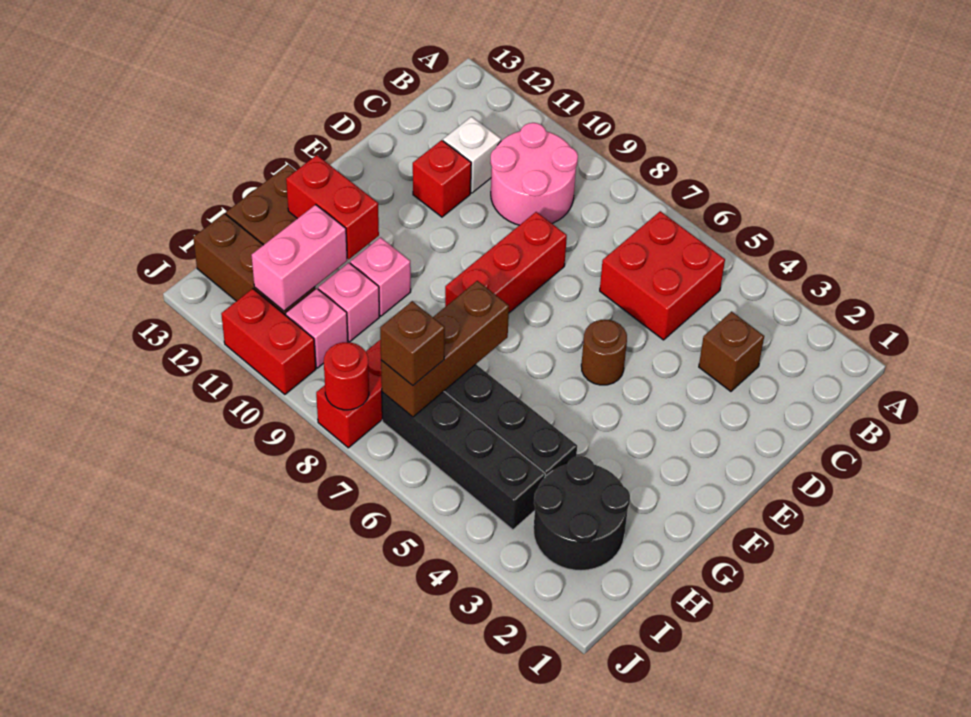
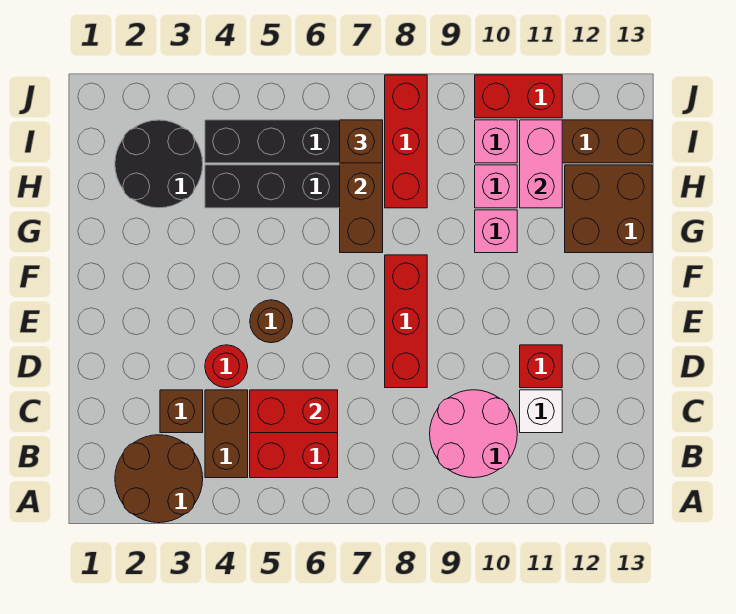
none -> brown 2x2 round brick [115,435,203,523]
none -> brown 1x2 brick [205,390,248,478]
red 1x2 brick [286,155,379,259] -> red 1x2 brick moved to [250,390,338,433]
red 1x1 round brick [324,342,369,410] -> red 1x1 round brick moved to [205,345,248,388]

